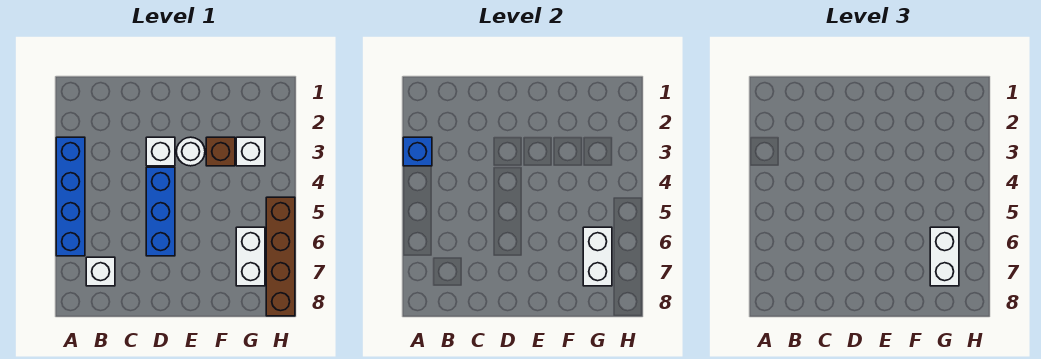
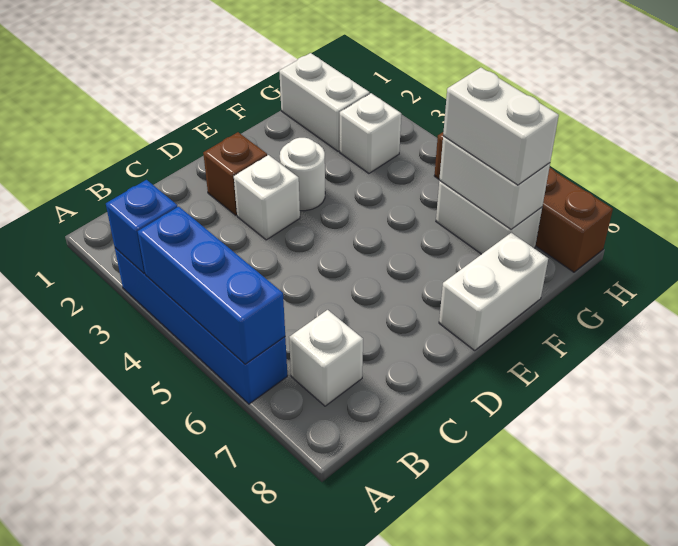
blue 1x3 brick [146,167,175,256] -> blue 1x3 brick moved to [138,207,285,364]
none -> white 1x2 brick [439,233,548,350]
brown 1x1 brick [206,137,235,166] -> brown 1x1 brick moved to [203,132,267,215]
none -> white 1x2 brick [279,53,369,151]

